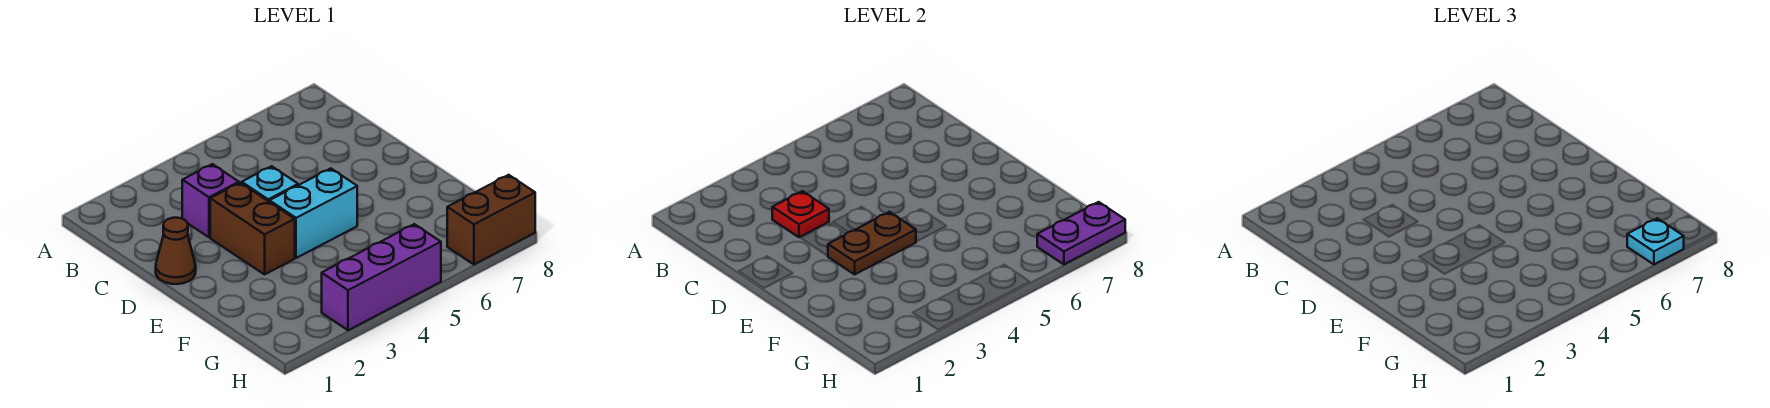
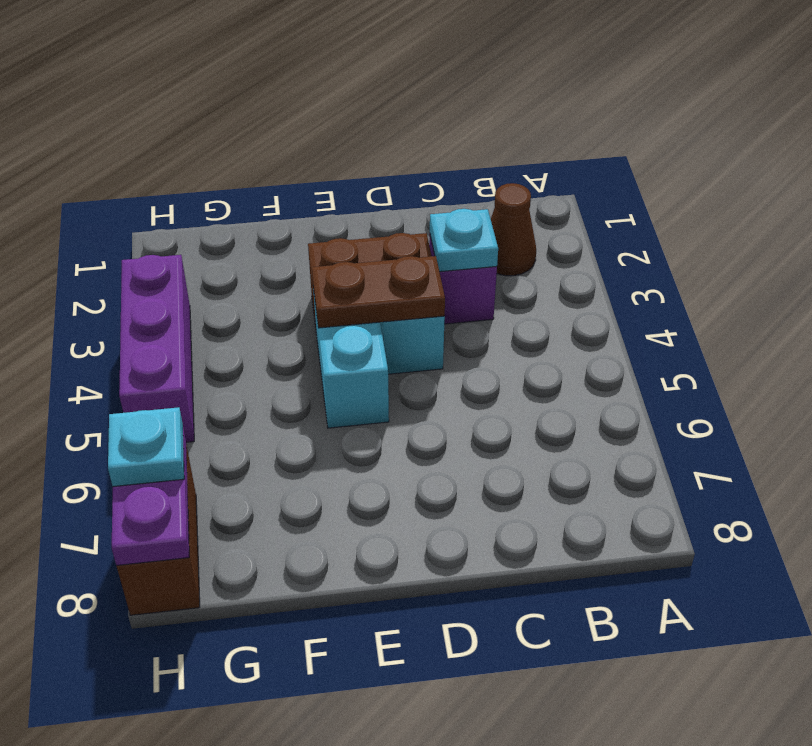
red 1x1 plate [772,191,829,237] -> cyan 1x1 plate [430,209,498,272]
brown 1x1 cone [156,218,196,284] -> brown 1x1 cone moved to [491,183,536,276]
brown 1x2 plate [828,212,916,274] -> brown 1x2 plate turned to [312,256,445,328]

